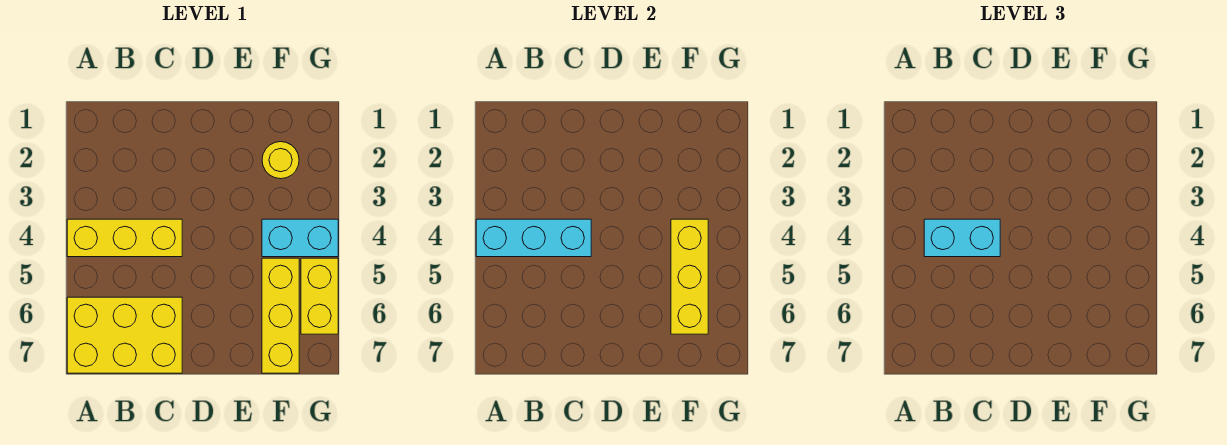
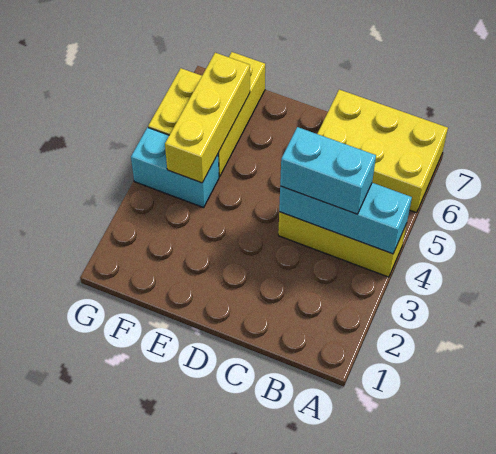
yellow 1x1 round brick [262,142,299,179] -> none

